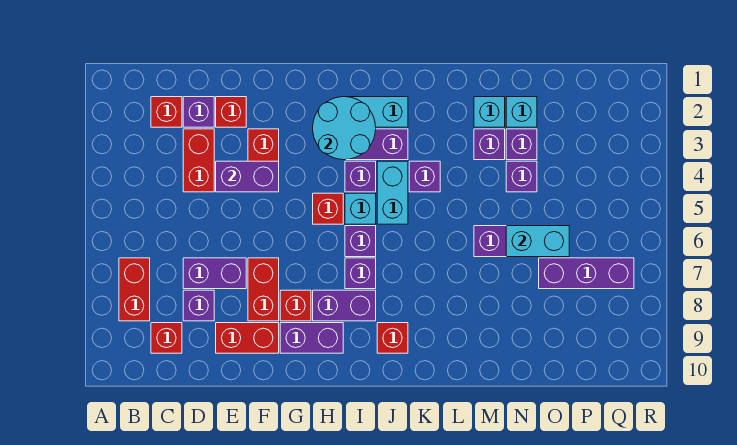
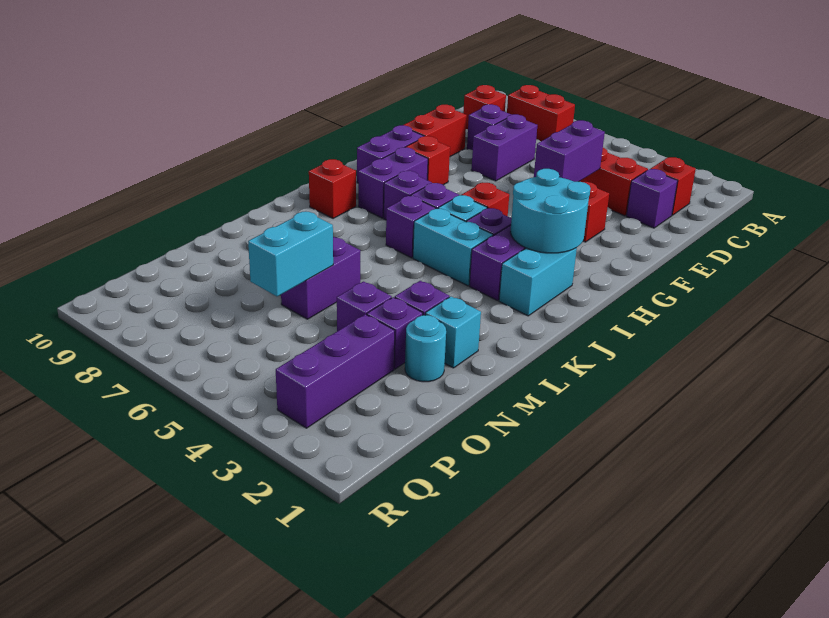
red 1x1 brick [216,97,246,127] -> none
red 1x2 brick [248,258,279,321] -> none
purple 1x1 brick [409,161,440,192] -> purple 1x1 brick moved to [386,196,436,258]
cyan 1x1 brick [506,97,537,127] -> cyan 1x1 round brick [405,315,446,382]
purple 1x3 brick [539,258,634,289] -> purple 1x3 brick moved to [276,314,395,428]

